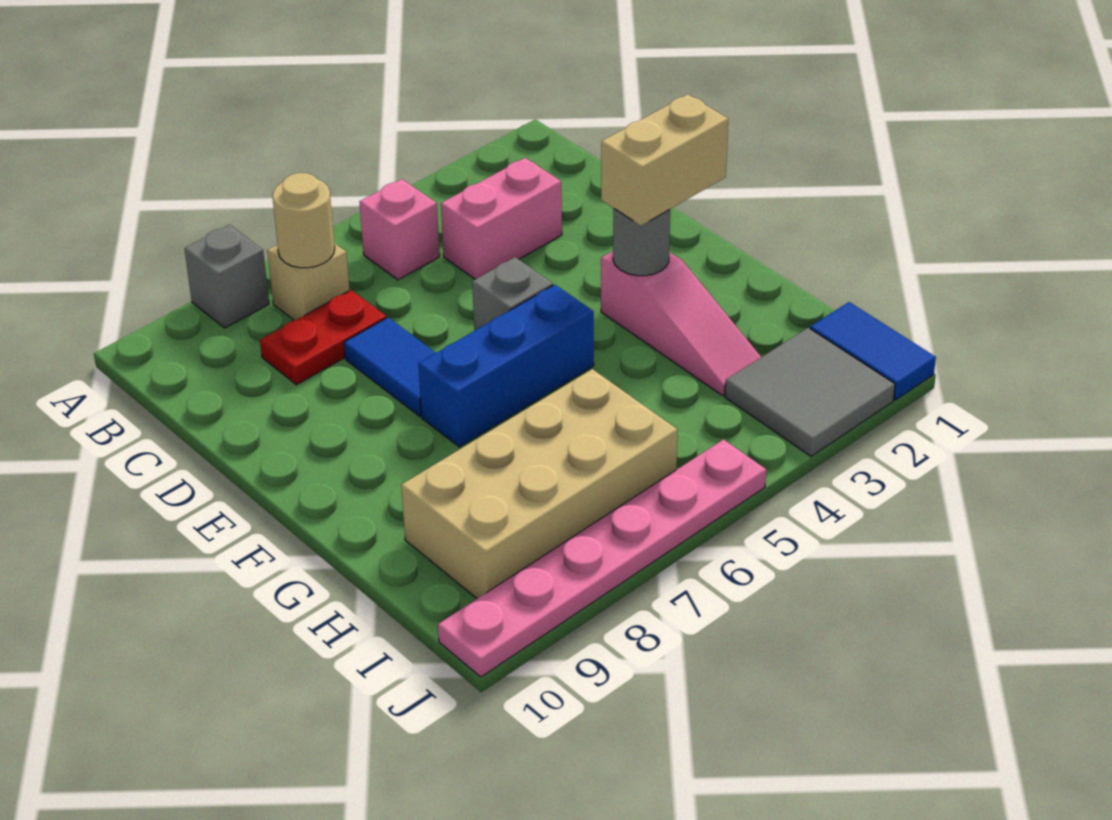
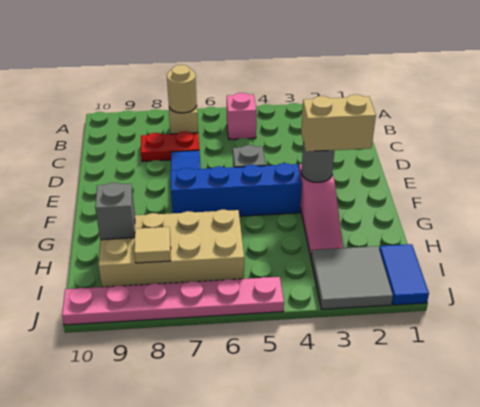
grey 1x1 brick [184,225,269,328] -> grey 1x1 brick moved to [95,182,135,240]
pink 1x2 brick [441,158,562,279] -> none
blue 1x3 brick [418,285,594,447] -> blue 1x4 brick [170,163,302,216]
none -> tan 1x1 tile [134,227,171,263]

